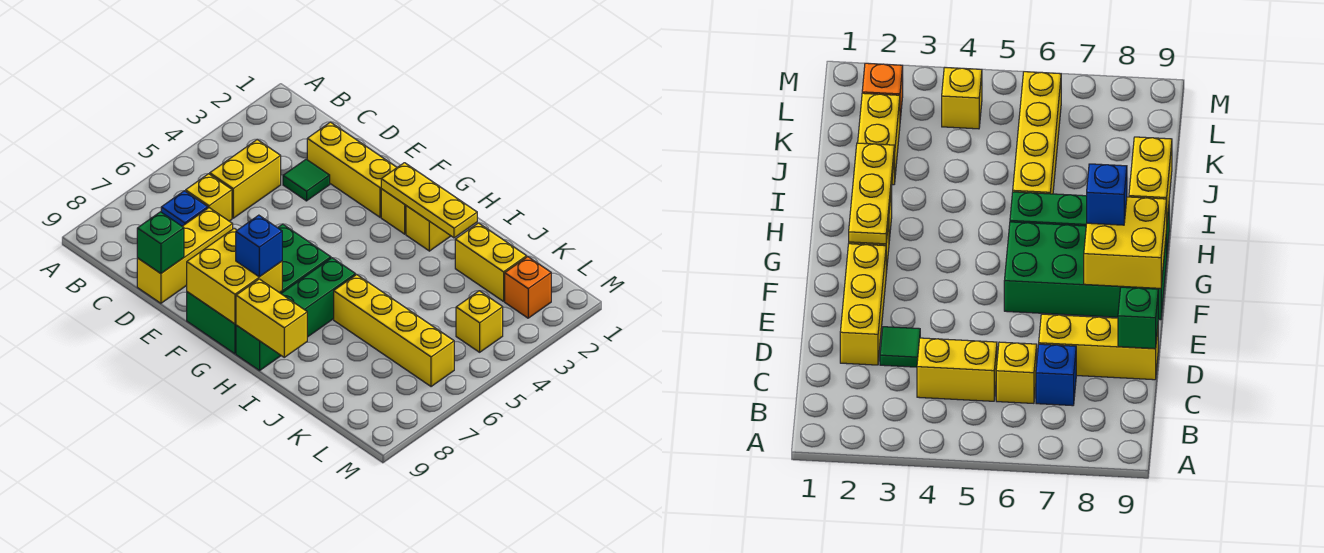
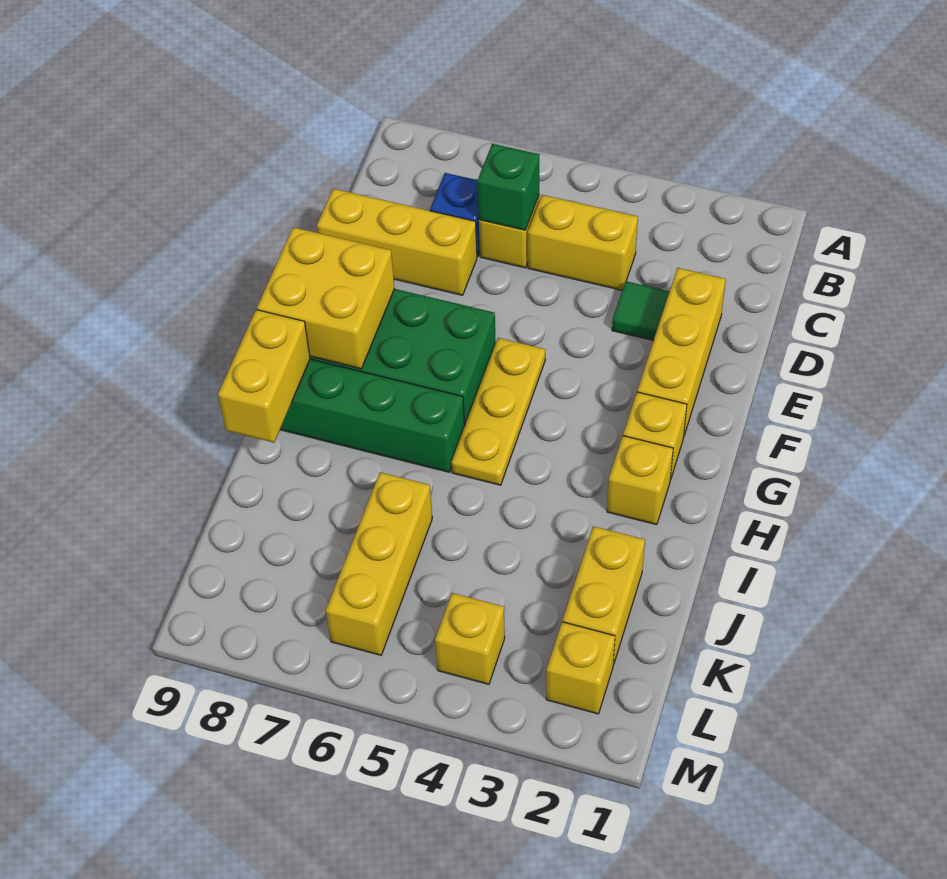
green 1x1 brick [137,212,184,273] -> green 1x1 brick moved to [477,144,539,230]
yellow 1x3 plate [381,163,477,238] -> yellow 1x3 plate moved to [451,338,545,485]
blue 1x1 brick [236,215,282,277] -> none
yellow 1x4 brick [334,275,454,387] -> yellow 1x3 brick [326,472,432,655]
orange 1x1 brick [505,257,551,318] -> yellow 1x1 brick [546,622,615,714]

